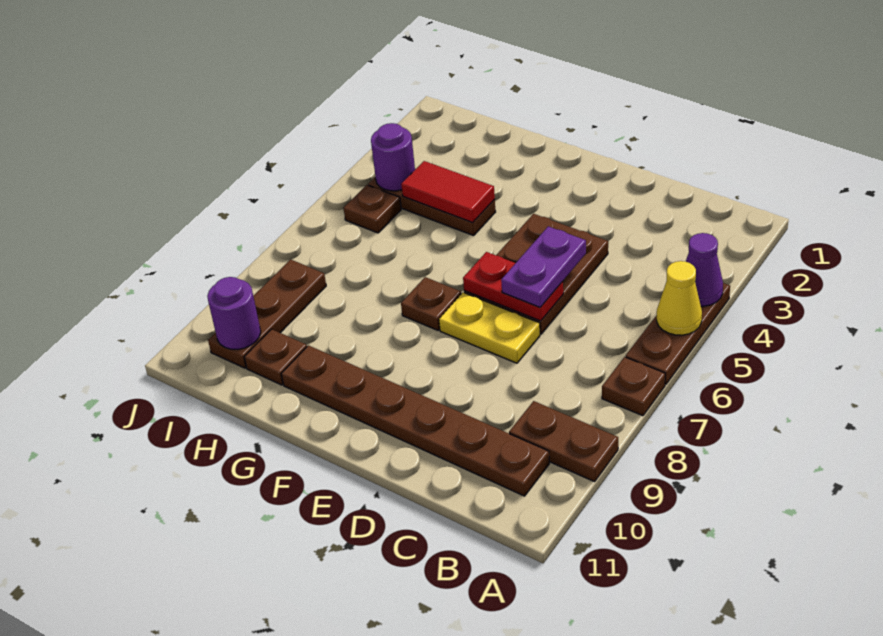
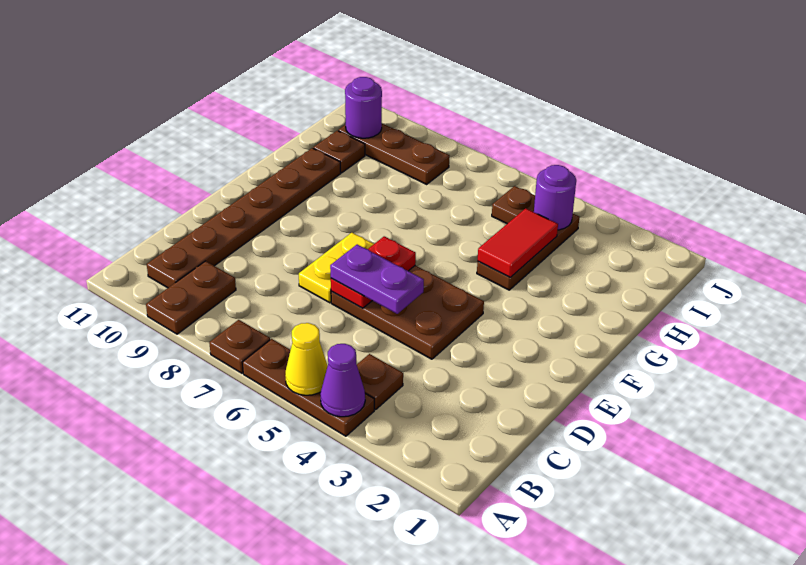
brown 1x1 plate [401,277,461,330] -> brown 1x1 plate moved to [357,354,403,410]

